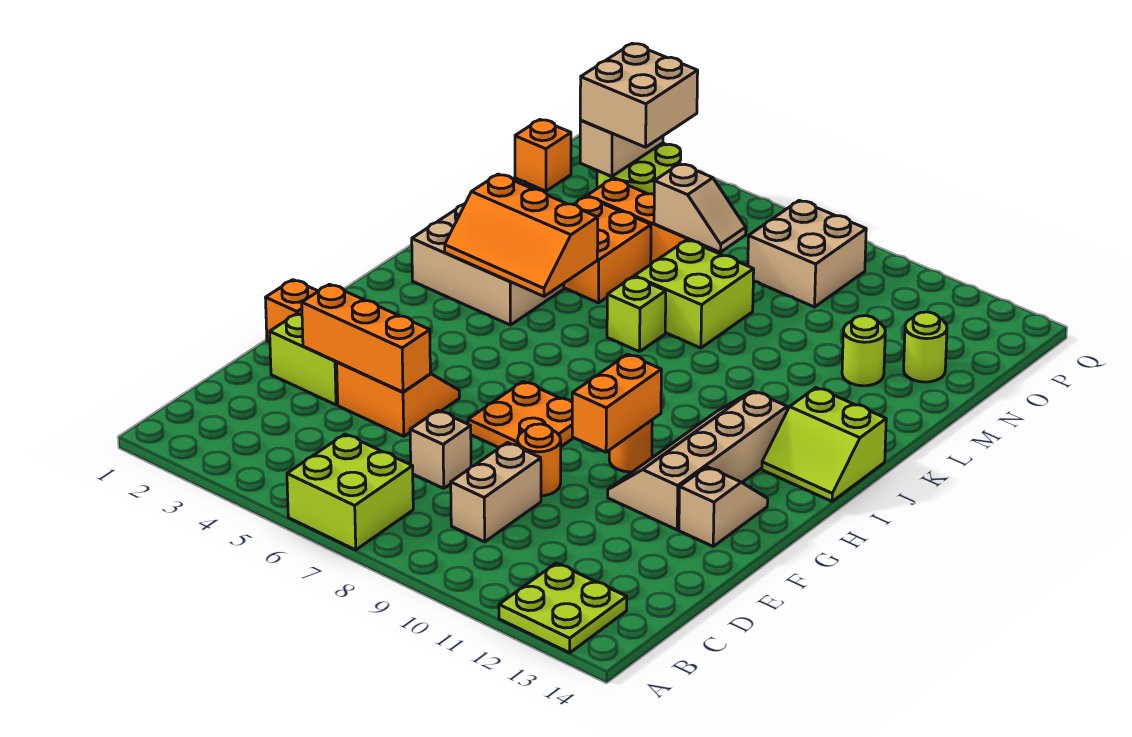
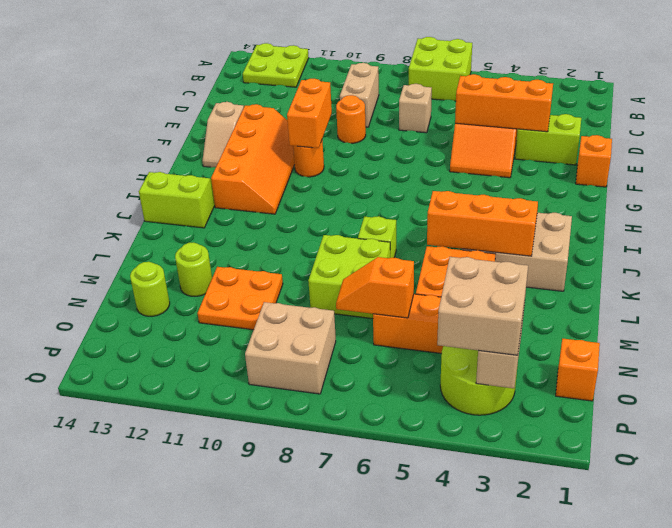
orange 2x2 plate [468,381,573,447] -> orange 2x2 plate moved to [198,267,283,330]
tan 2x4 slope [608,391,787,530] -> orange 2x4 slope [211,104,295,214]
tan 1x2 slope [654,164,746,252] -> orange 1x2 slope [336,257,414,318]

